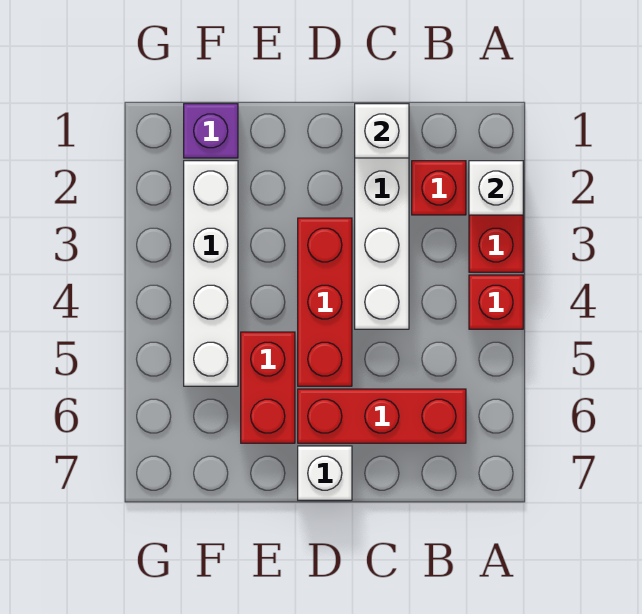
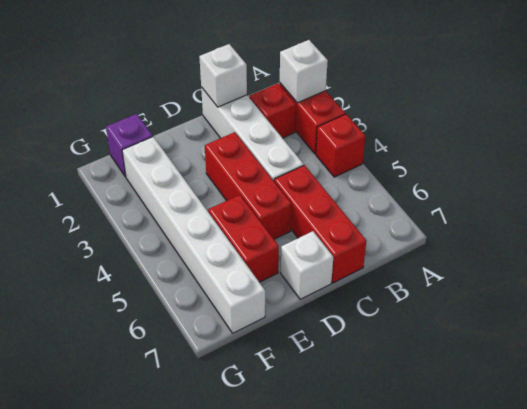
red 1x3 brick [298,389,466,443] -> red 1x3 brick turned to [274,165,366,283]
white 1x4 brick [184,161,238,386] -> white 1x6 brick [122,137,265,333]

